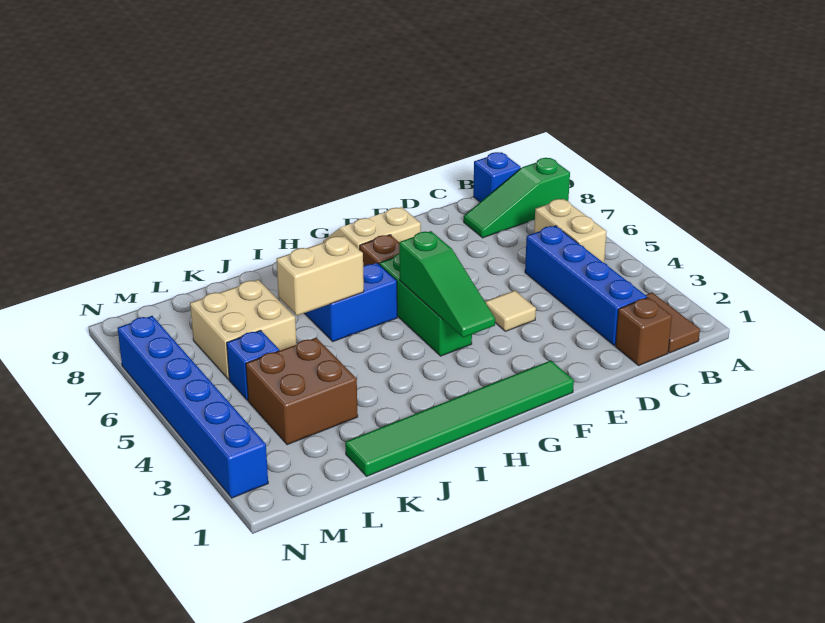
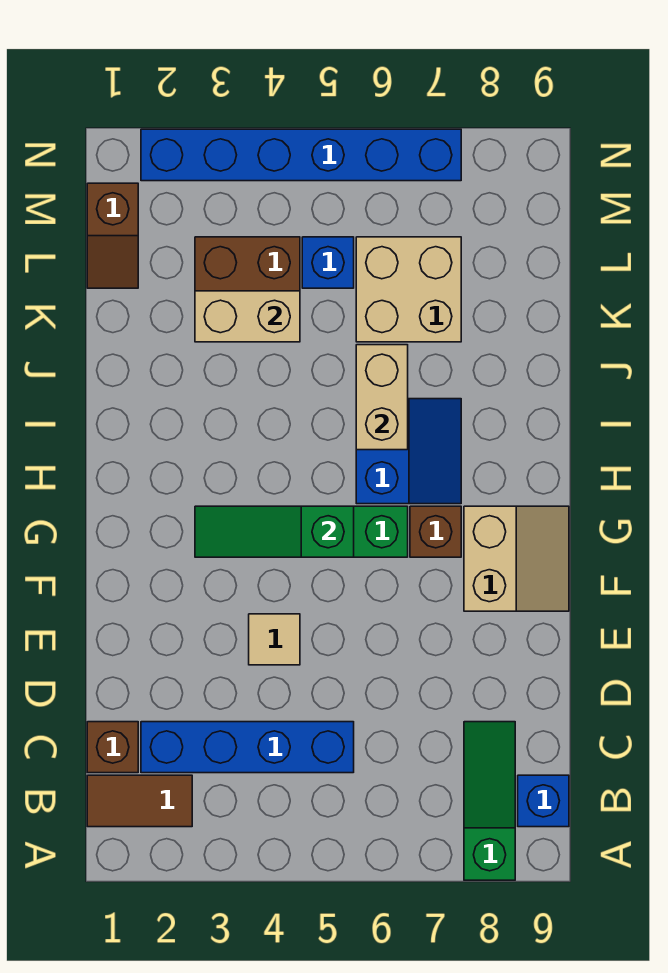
tan 1x2 brick [534,199,607,263] -> tan 1x2 brick moved to [195,291,300,342]
green 1x6 tile [345,361,574,476] -> none
none -> brown 1x2 slope [87,183,138,288]

